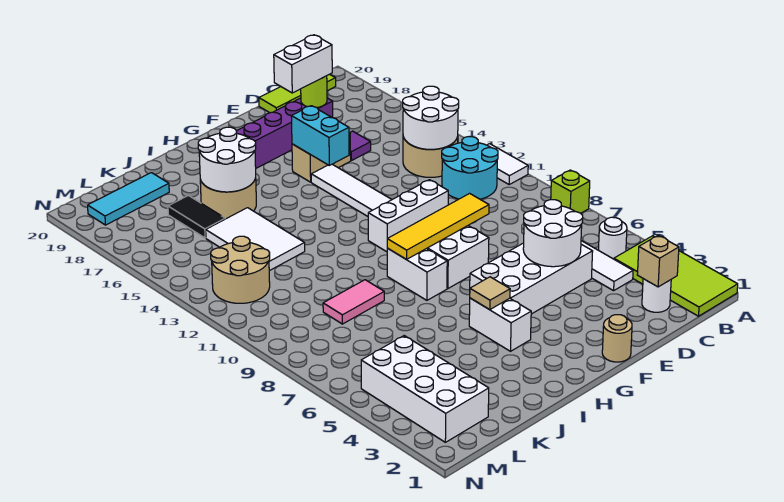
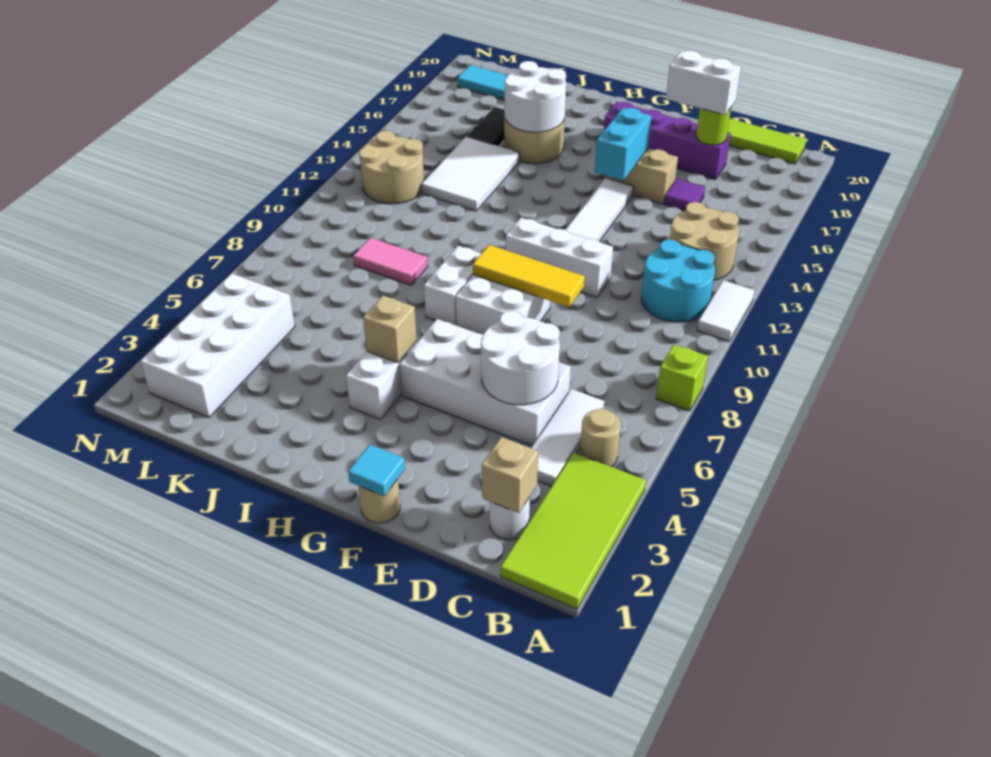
white 1x1 round brick [599,217,627,259] -> tan 1x1 round brick [580,409,621,467]
white 2x2 round brick [403,86,459,149] -> none
yellow 1x4 tile [387,193,489,260] -> yellow 1x3 tile [473,245,585,307]
none -> cyan 1x1 tile [348,444,405,496]
tan 1x1 tile [470,277,510,310] -> tan 1x1 brick [363,296,417,363]

